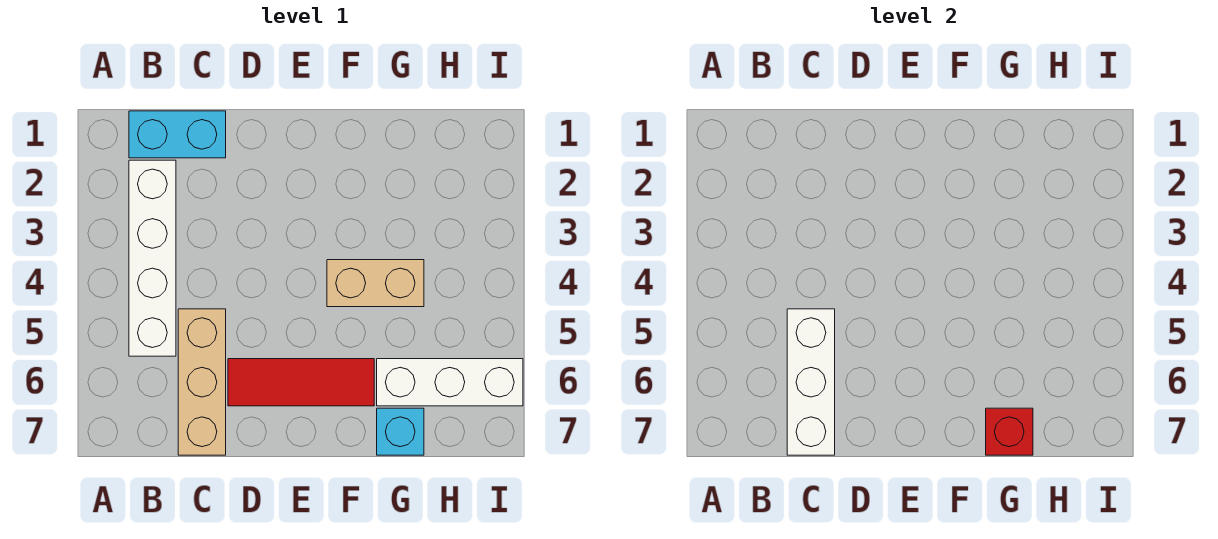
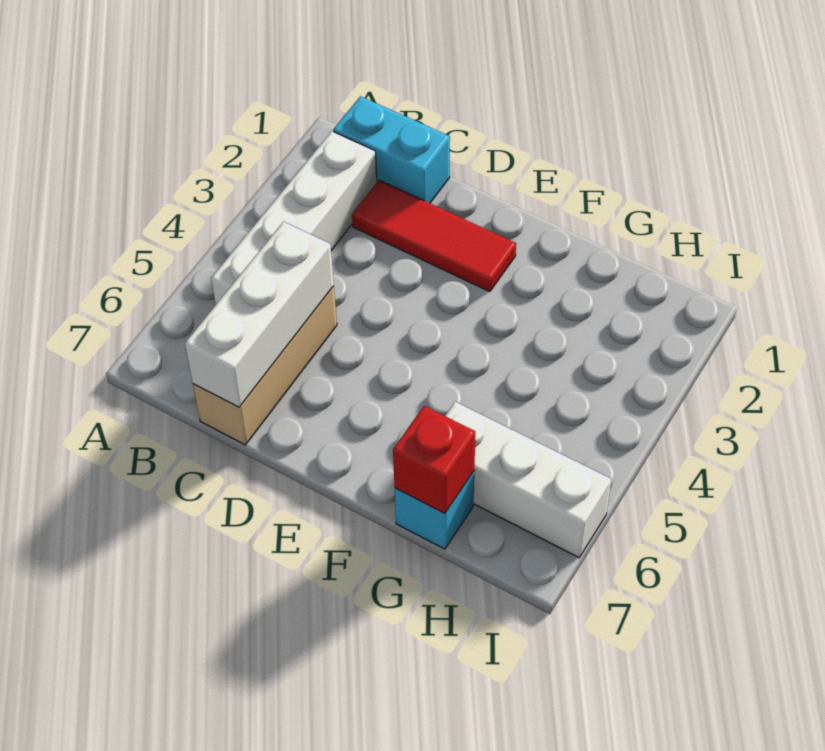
red 1x3 tile [228,359,374,406] -> red 1x3 tile moved to [352,180,516,292]
tan 1x2 brick [327,260,424,307] -> none

